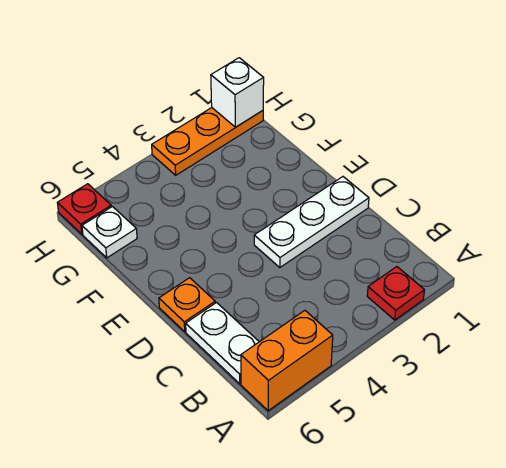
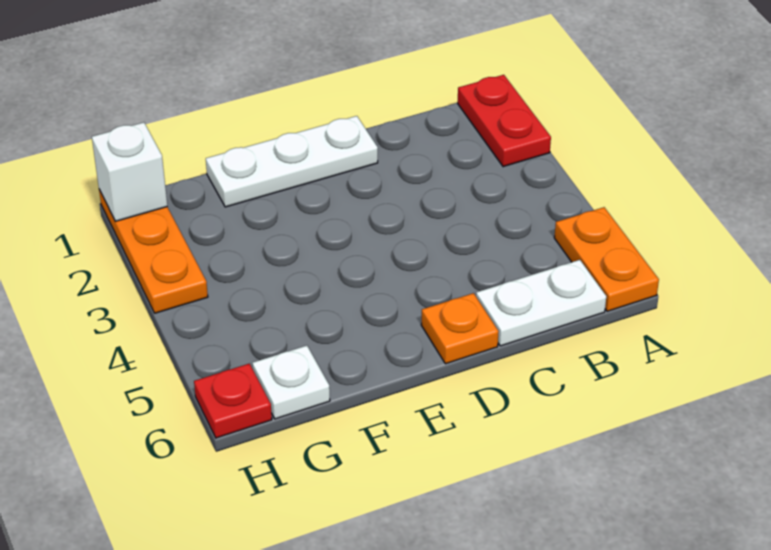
red 1x1 plate [367,267,424,320] -> red 1x2 plate [458,75,551,167]
orange 1x2 brick [241,311,333,411] -> orange 1x2 plate [554,207,659,311]
white 1x3 plate [254,177,369,267] -> white 1x3 plate turned to [206,116,378,207]

